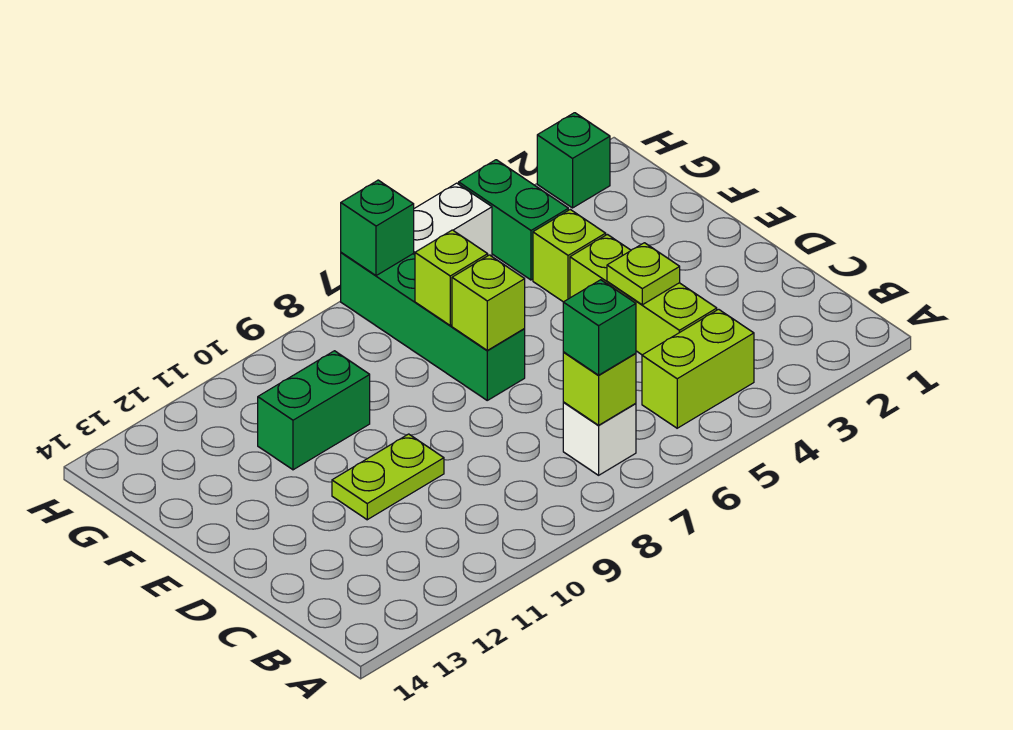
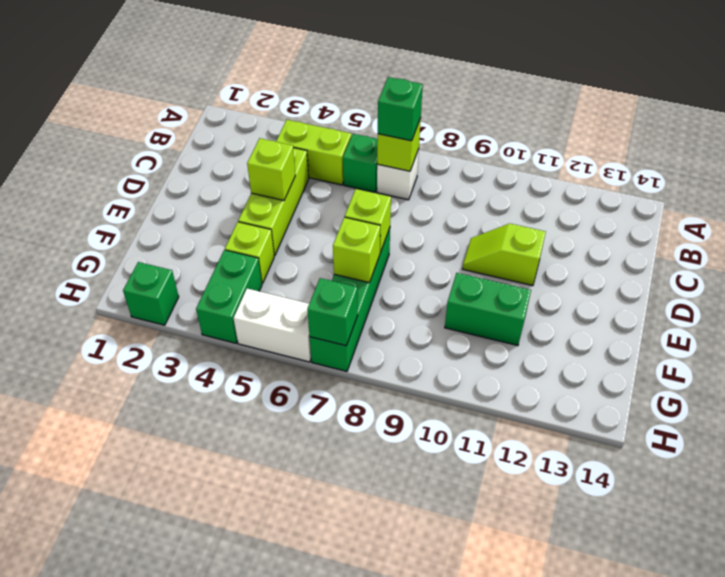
none -> green 1x1 brick [343,134,378,192]
lime 1x1 plate [607,243,680,305] -> lime 1x1 brick [247,138,295,200]
lime 1x2 plate [332,434,444,520] -> lime 1x2 slope [462,224,546,286]

